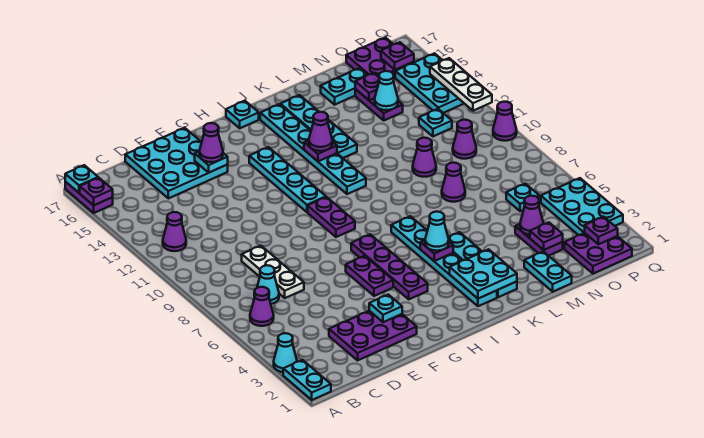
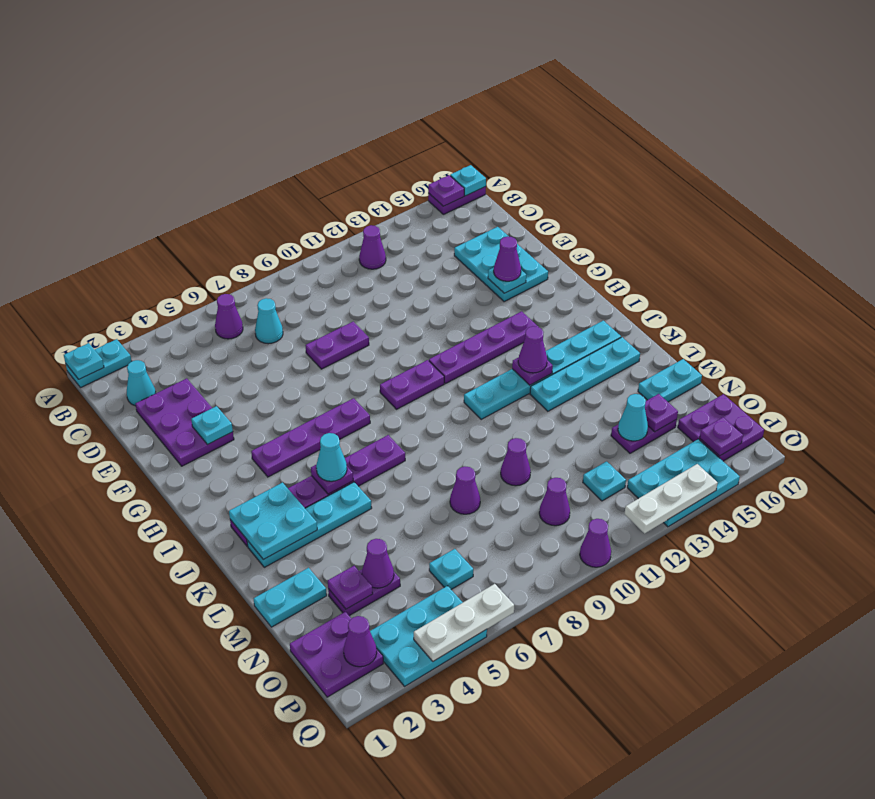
cyan 1x1 cone [274,333,297,372] -> cyan 1x1 cone moved to [127,360,156,406]
white 1x3 plate [242,246,304,298] -> white 1x3 plate moved to [414,584,514,661]
cyan 3x3 plate [125,128,228,198] -> cyan 2x3 plate [454,227,548,302]
purple 1x2 plate [346,256,393,296] -> purple 1x2 plate moved to [305,322,369,369]
cyan 1x4 plate [249,147,326,212] -> purple 1x4 plate [429,311,538,384]
cyan 1x1 plate [226,101,259,128] -> cyan 1x1 plate moved to [64,343,104,379]
cyan 1x6 plate [391,216,497,306] -> purple 1x6 plate [230,435,405,546]
cyan 1x2 plate [321,68,368,105] -> cyan 1x2 plate turned to [638,359,702,402]
purple 1x1 plate [585,217,618,244] -> purple 1x1 cone [343,616,377,667]

